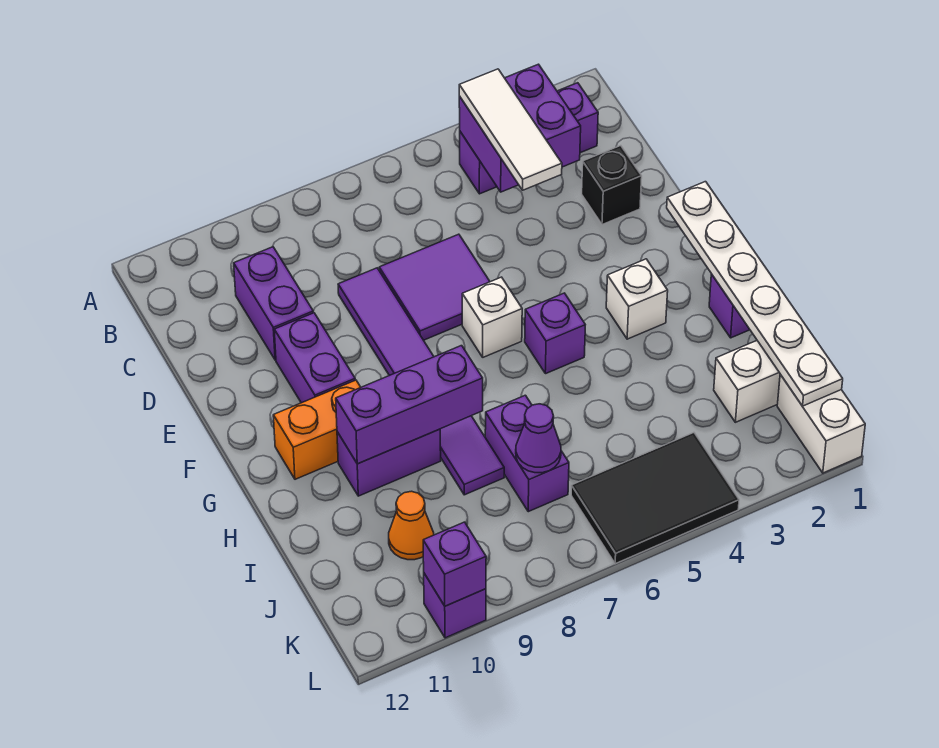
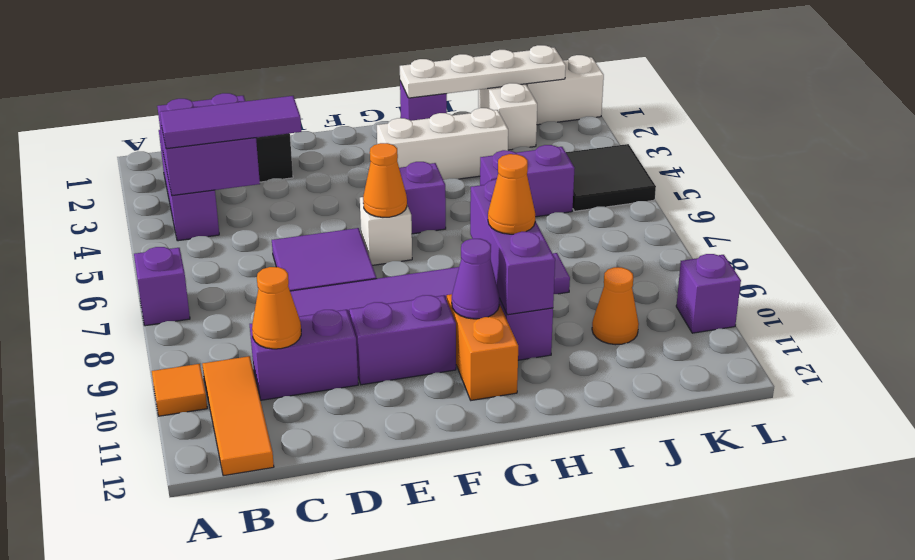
none -> orange 1x1 tile [152,364,207,416]
white 1x3 tile [459,69,562,190] -> purple 1x3 tile [160,96,301,149]
none -> orange 1x3 tile [202,356,274,476]
none -> orange 1x1 cone [252,267,301,349]
white 1x6 plate [667,182,843,406] -> white 1x4 plate [400,45,566,98]
none -> orange 1x1 cone [363,143,407,217]
white 1x1 brick [606,259,668,339] -> white 1x3 brick [377,108,508,180]
none -> orange 1x1 cone [488,154,535,234]
purple 1x2 brick [485,395,569,512] -> purple 1x2 brick moved to [480,145,575,217]
purple 1x1 cone [516,404,561,473] -> purple 1x1 cone moved to [452,239,499,319]
black 2x3 tile [571,433,739,564] -> black 2x2 tile [566,144,656,211]
purple 1x1 brick [423,522,486,606] -> purple 1x1 brick moved to [134,247,190,326]

